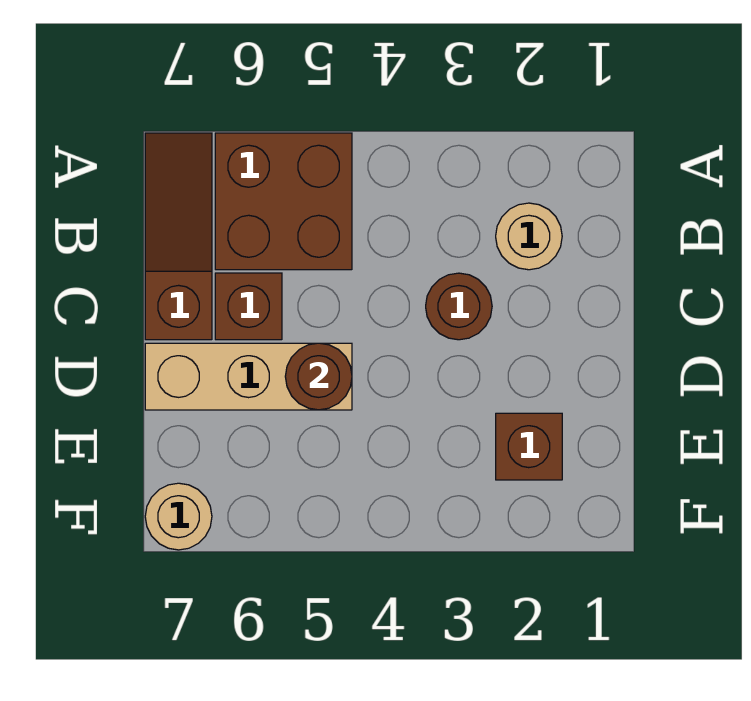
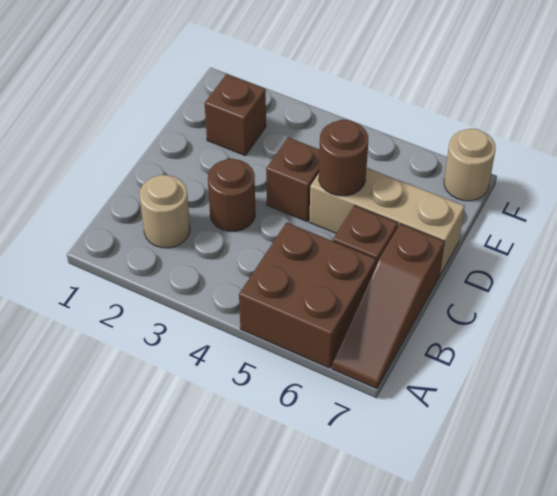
none -> brown 1x1 brick [266,137,319,221]

